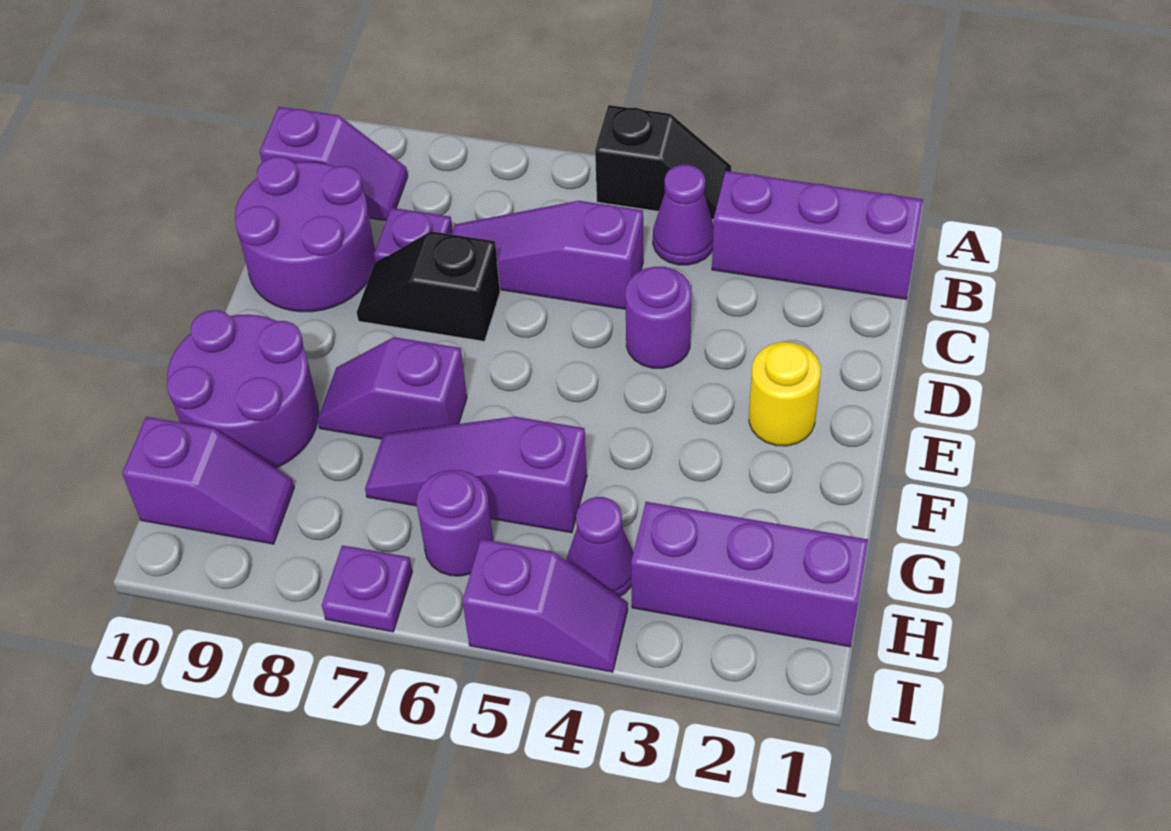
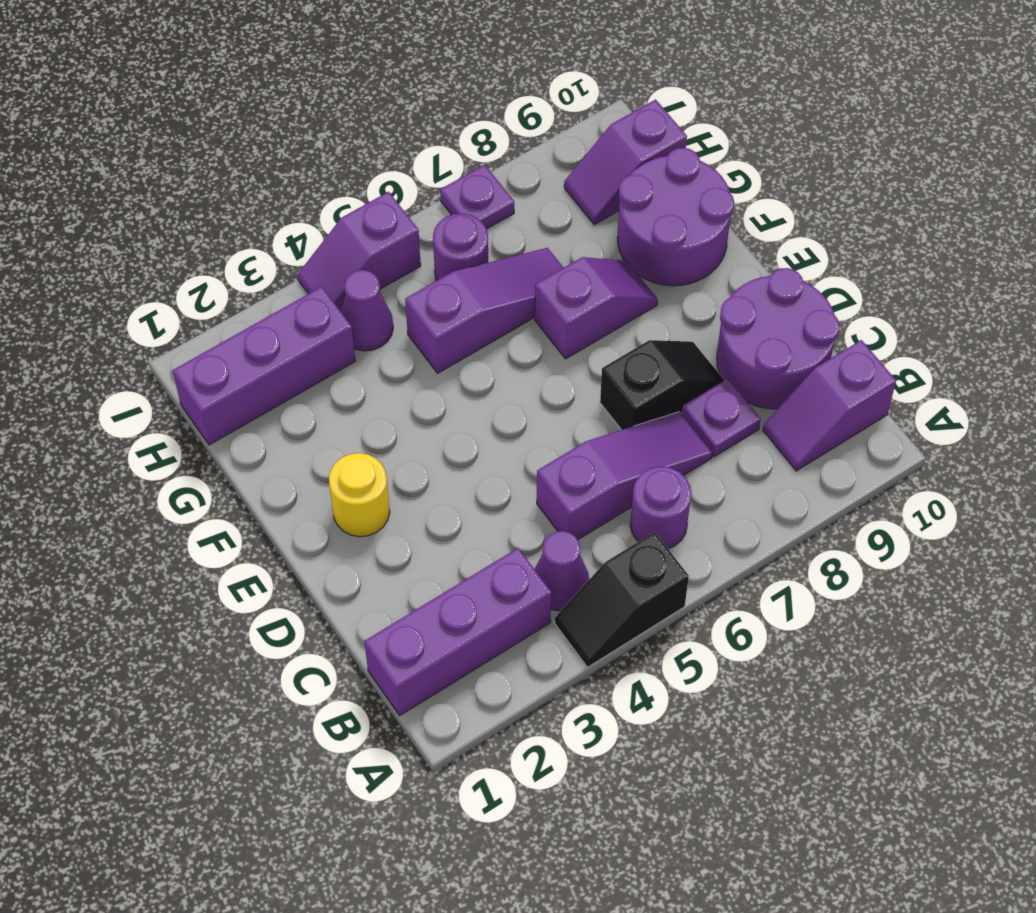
purple 1x1 round brick [625,267,692,368] -> purple 1x1 round brick moved to [630,466,691,549]

